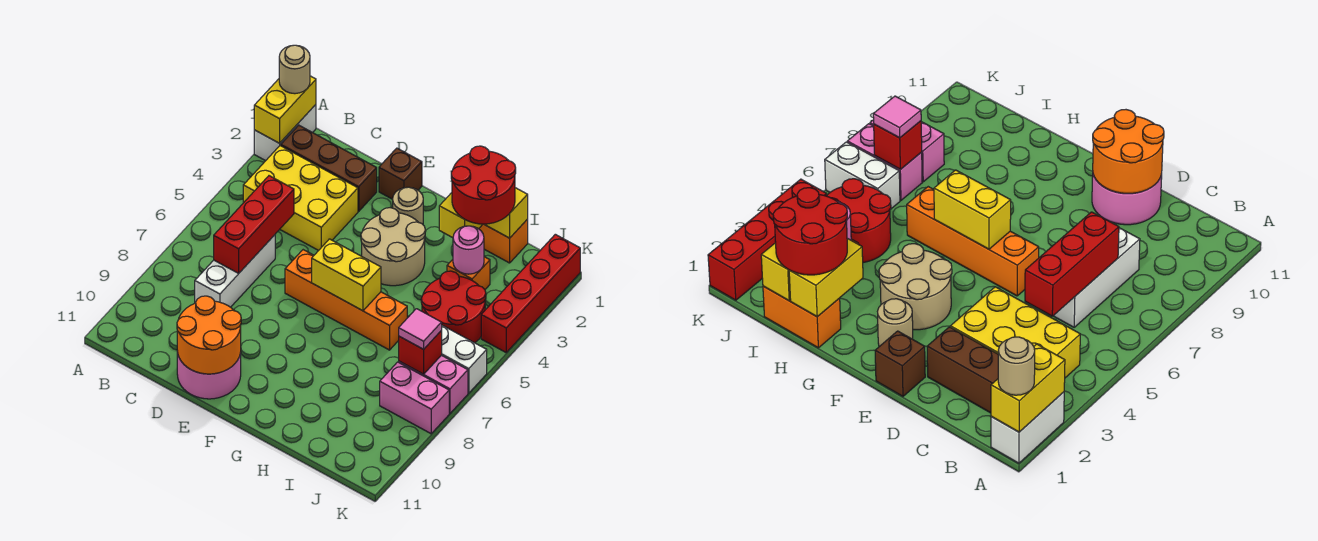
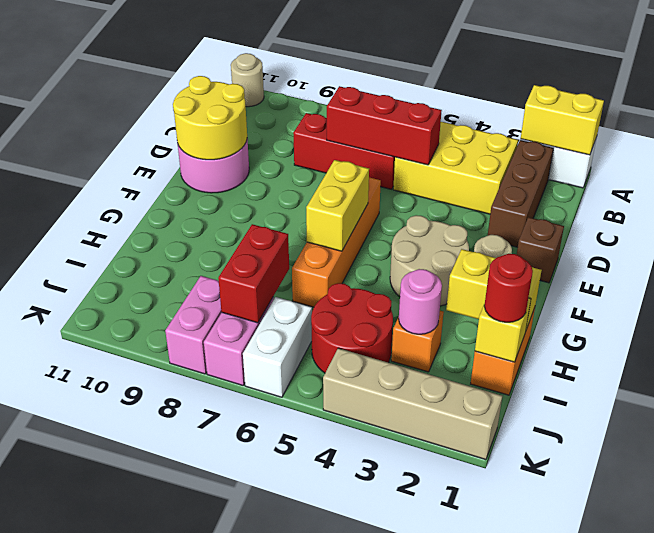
tan 1x1 round brick [279,45,310,94] -> tan 1x1 round brick moved to [231,53,264,107]
yellow 2x3 brick [243,146,358,251] -> yellow 2x3 brick turned to [393,122,518,214]
white 1x3 brick [195,235,275,307] -> red 1x3 brick [293,113,395,189]
orange 2x2 round brick [177,296,241,374] -> yellow 2x2 round brick [173,76,247,160]
red 2x2 round brick [451,146,516,224] -> red 1x1 round brick [484,254,533,322]
red 1x1 brick [399,330,442,374] -> red 1x2 brick [218,224,289,323]
pink 1x1 tile [399,309,442,349] -> none
red 1x4 brick [481,234,580,352] -> tan 1x4 brick [323,348,502,460]

